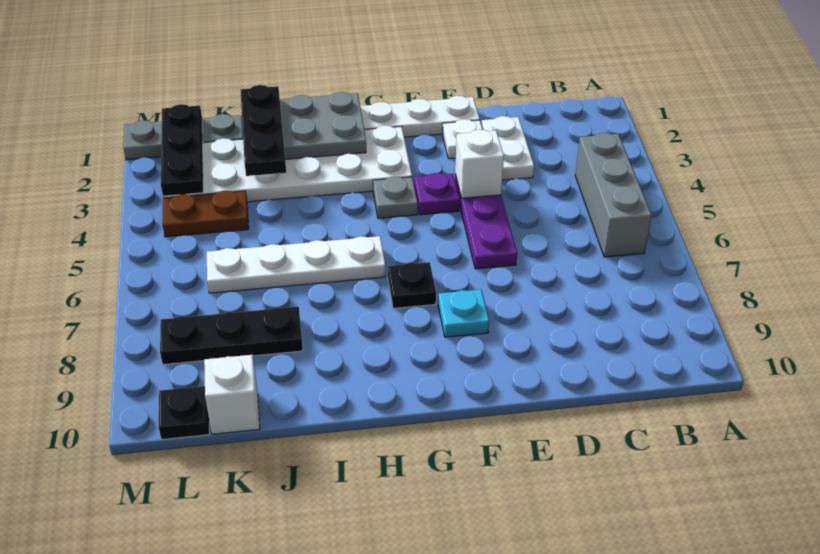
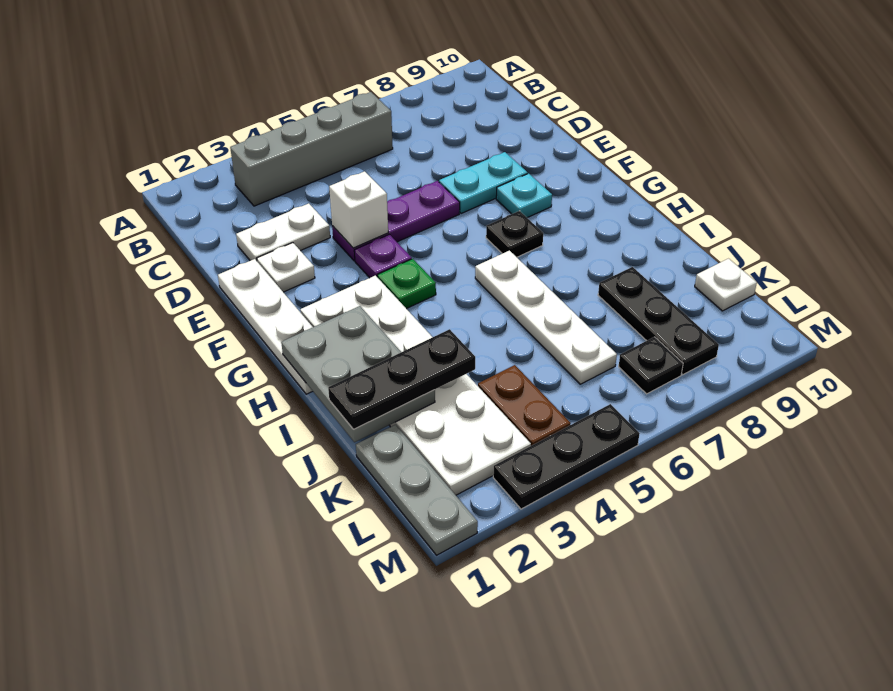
grey 1x3 brick [575,133,652,257] -> grey 1x4 brick [230,92,393,206]
none -> cyan 1x2 plate [439,152,528,214]
grey 1x1 plate [373,176,418,218] -> green 1x1 plate [377,259,436,309]
white 1x1 brick [204,355,260,434] -> white 1x1 plate [695,259,757,311]
black 1x3 plate [161,104,203,196] -> black 1x3 plate moved to [493,404,640,509]
black 1x1 plate [159,386,209,439] -> black 1x1 plate moved to [619,337,683,394]

